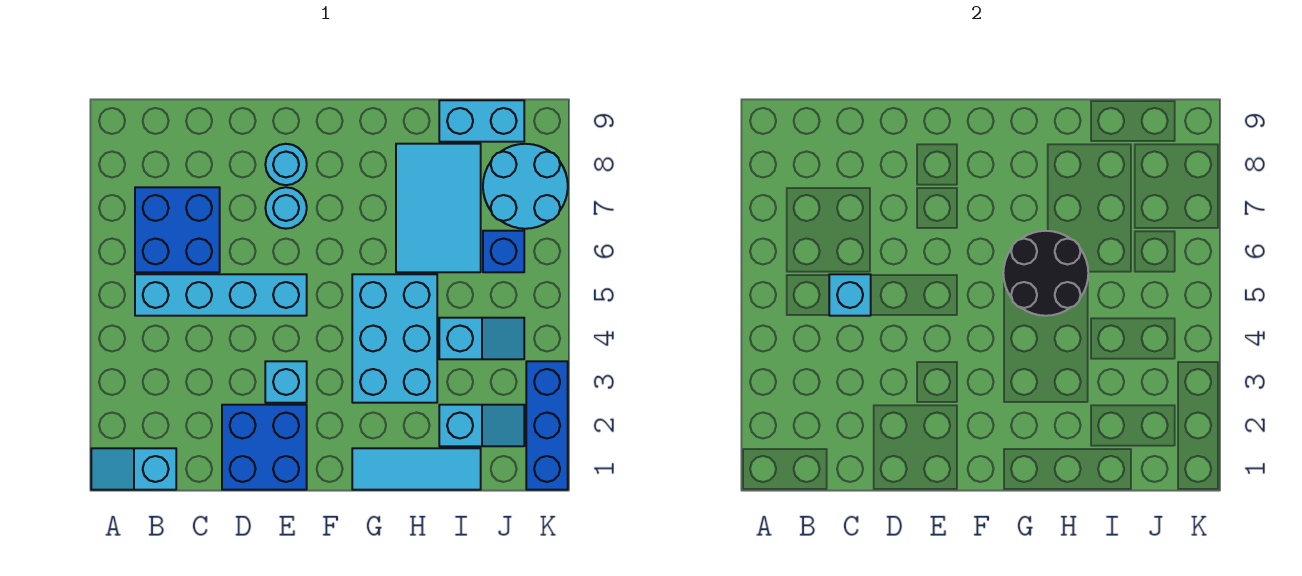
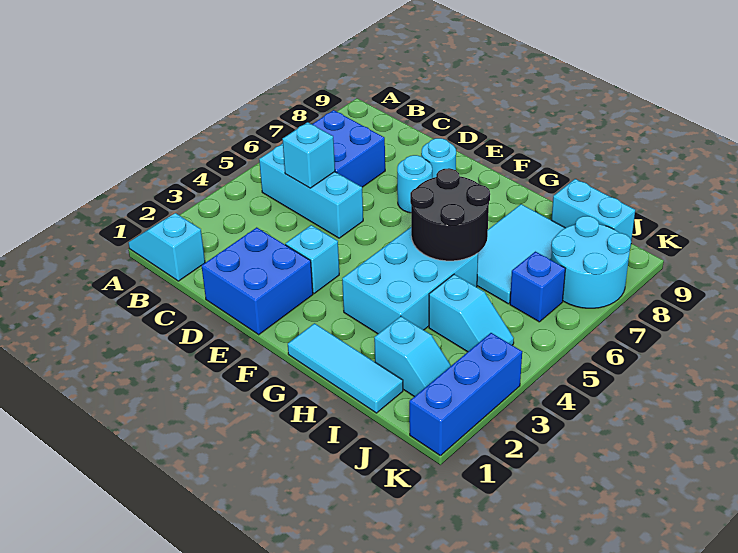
cyan 1x4 brick [135,274,307,316] -> cyan 1x3 brick [259,143,363,238]

